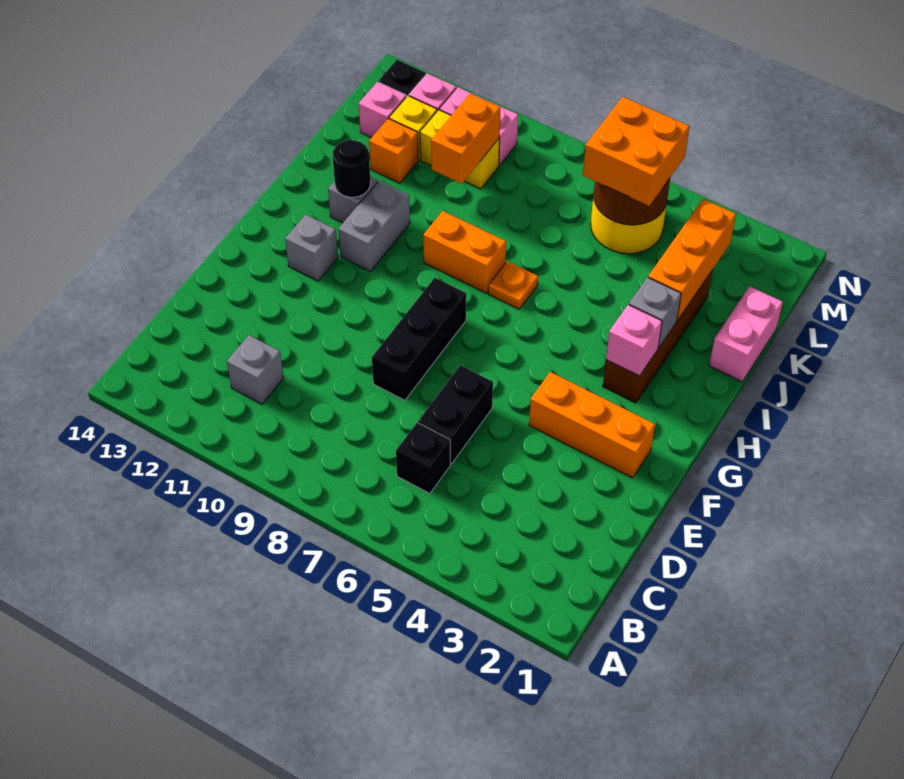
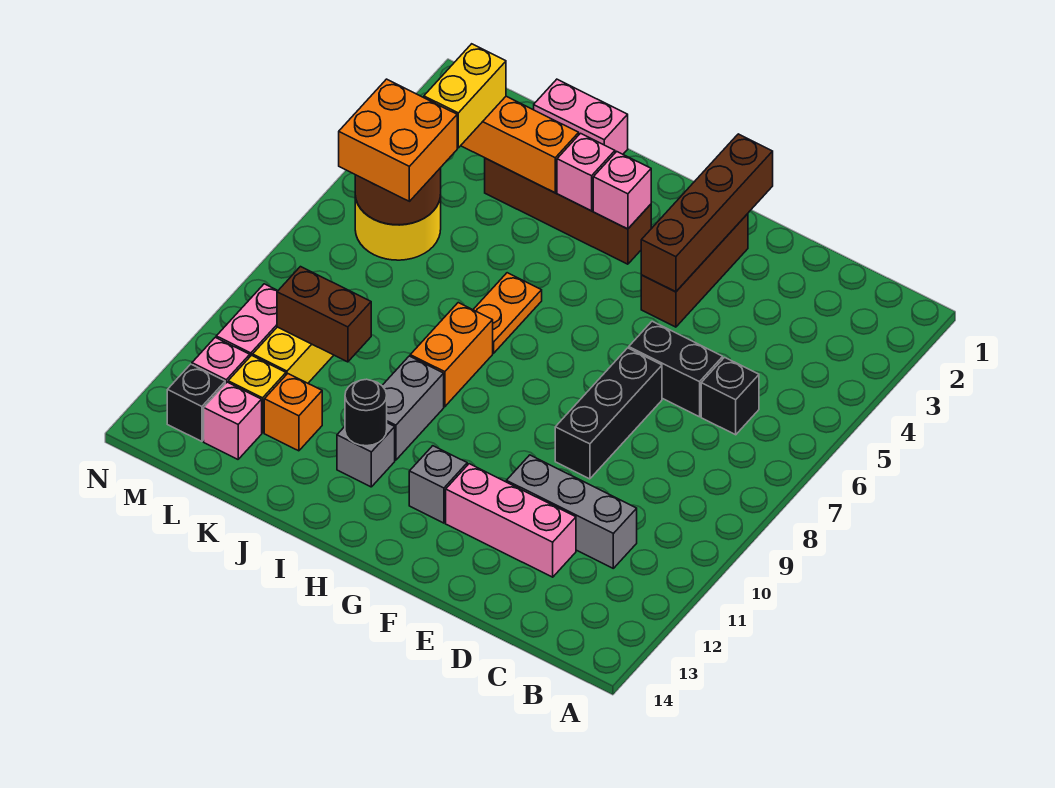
grey 1x1 brick [227,335,284,404] -> grey 1x3 brick [506,455,637,568]
none -> pink 1x3 brick [446,464,576,577]
black 1x3 brick [372,278,466,400] -> black 1x3 brick turned to [555,348,662,479]
none -> brown 1x4 brick [641,134,773,292]
orange 1x3 brick [529,372,655,478] -> brown 1x3 brick [641,214,748,327]
grey 1x2 brick [338,181,410,271] -> grey 1x2 brick turned to [382,356,444,460]
grey 1x1 brick [629,278,681,348] -> pink 1x1 brick [557,133,615,211]
orange 1x1 plate [488,261,538,309] -> orange 1x2 plate [473,273,542,353]
orange 1x2 brick [431,93,501,184] -> brown 1x2 brick [277,267,371,362]
none -> yellow 1x2 brick [424,44,506,148]

